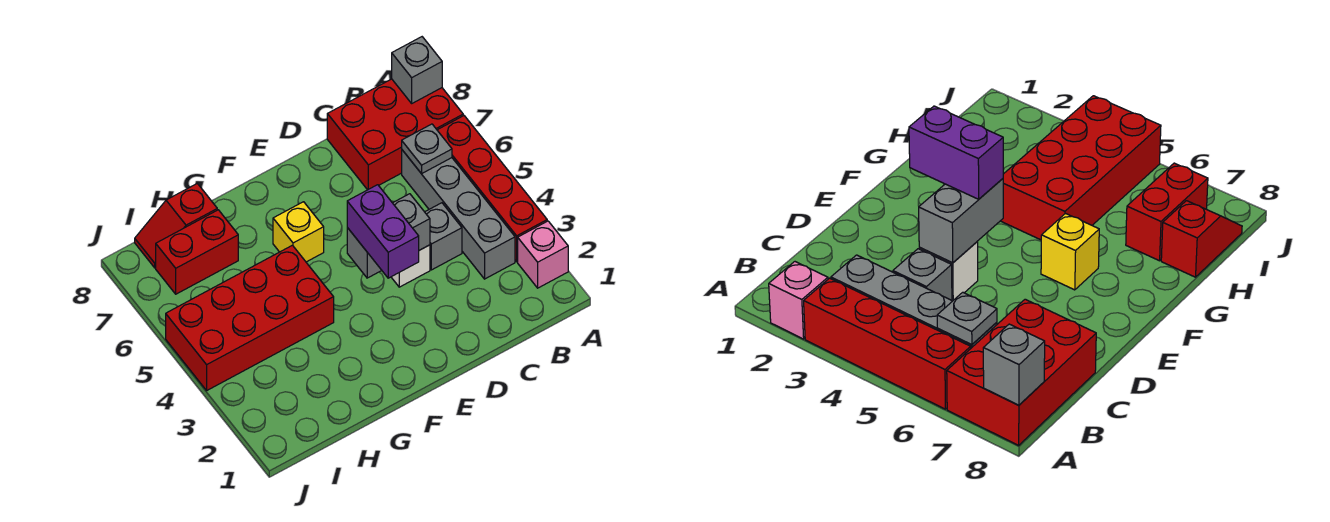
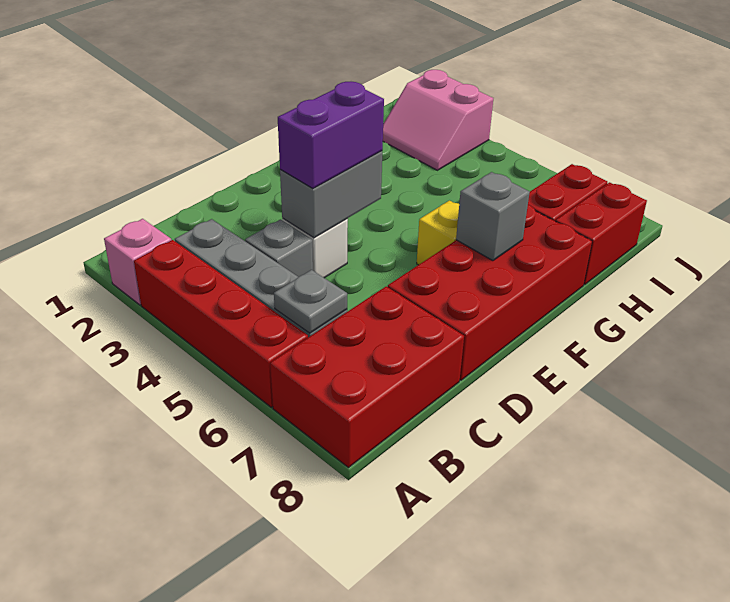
grey 1x1 brick [392,37,442,103] -> grey 1x1 brick moved to [456,172,530,261]
purple 1x2 brick [347,185,419,278] -> purple 1x2 brick turned to [278,82,384,188]
red 2x4 brick [166,245,334,390] -> red 2x4 brick moved to [388,205,592,380]
red 1x2 slope [135,184,217,268] -> red 1x2 brick [556,182,647,285]
none -> pink 2x2 slope [383,70,493,170]

